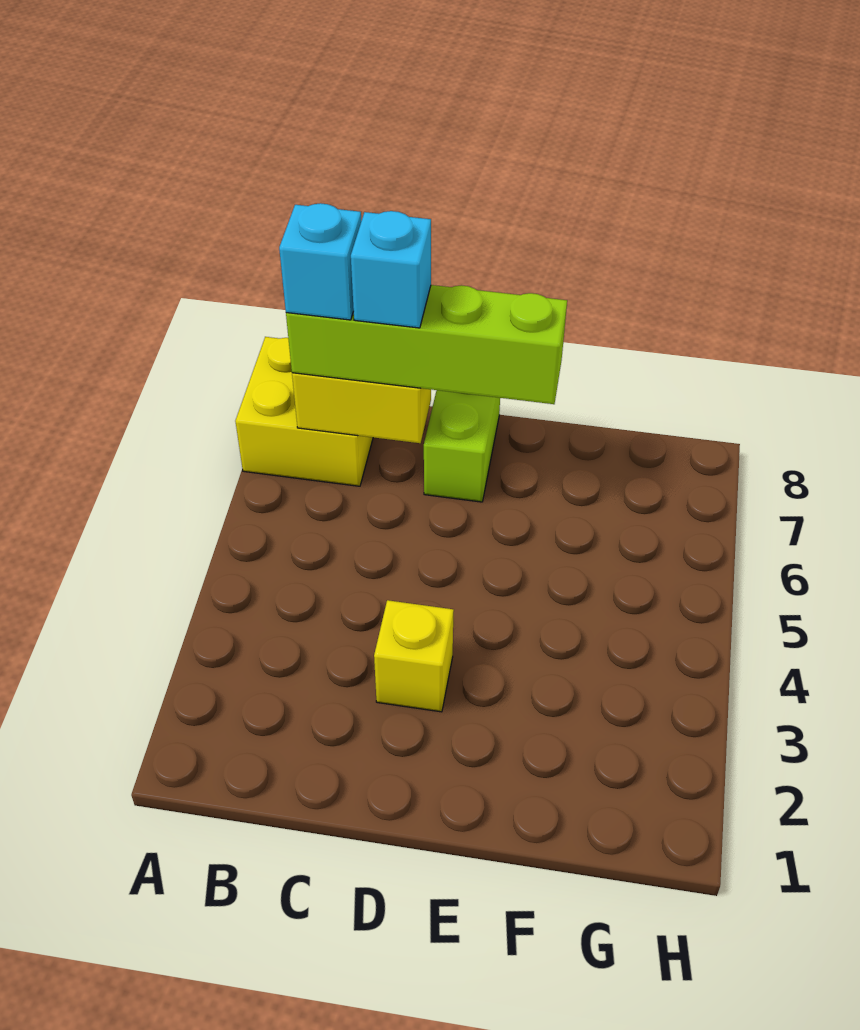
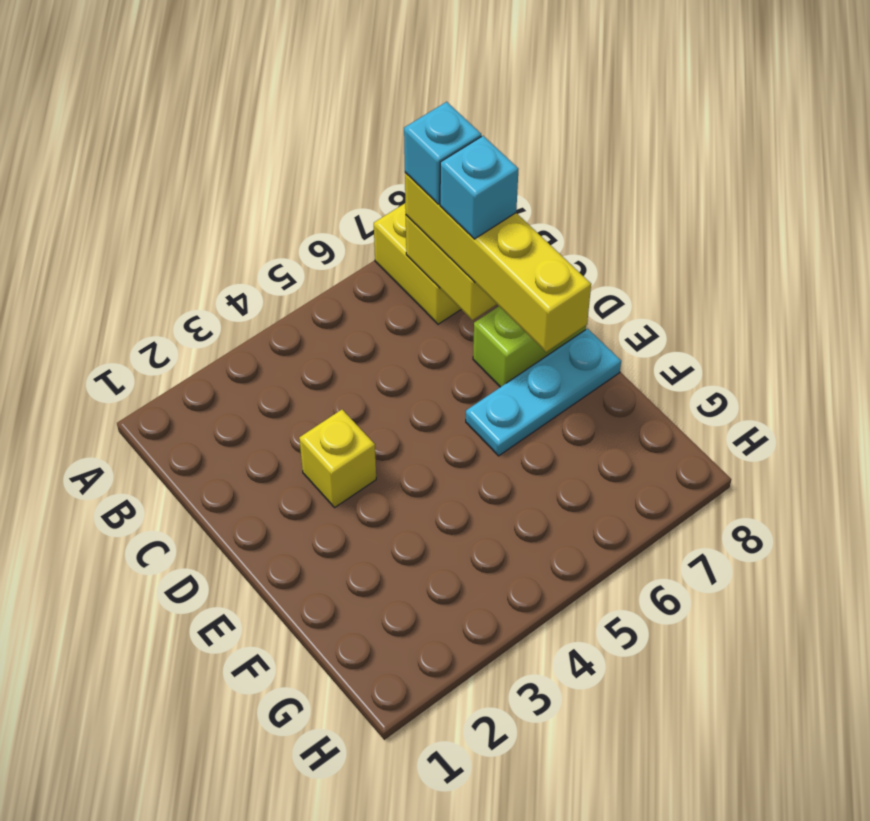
lime 1x4 brick [286,285,567,404] -> yellow 1x4 brick [405,173,591,352]
none -> cyan 1x3 plate [466,329,621,456]

